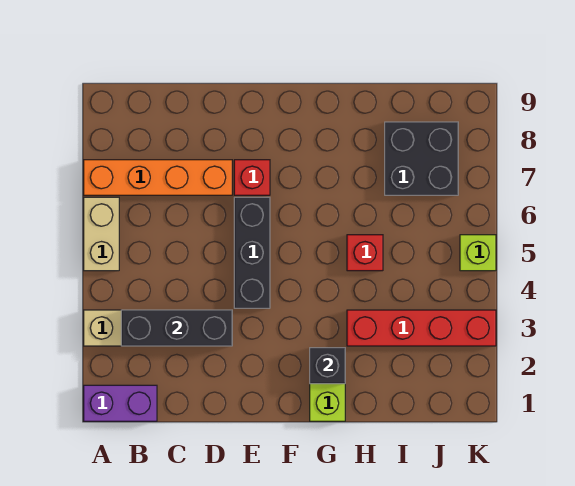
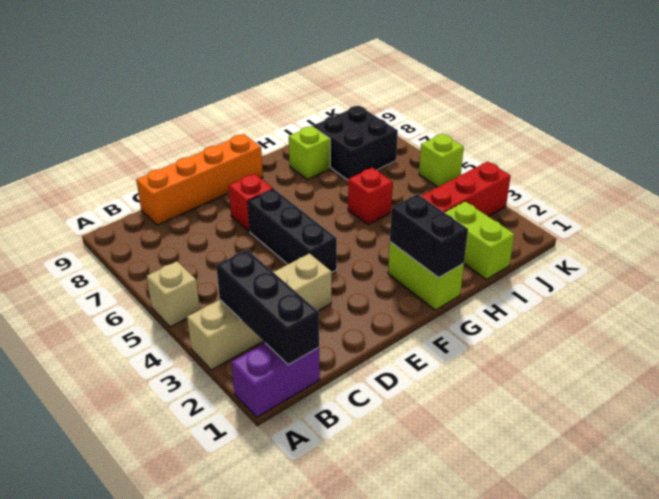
tan 1x2 brick [84,197,119,271] -> tan 1x1 brick [147,261,200,327]
orange 1x4 brick [84,160,232,195] -> orange 1x4 brick moved to [136,134,263,225]
black 1x3 brick [121,310,232,346] -> black 1x3 brick turned to [216,250,319,365]
black 1x1 brick [310,348,345,384] -> black 1x2 brick [390,194,468,278]
none -> lime 1x1 brick [289,126,330,179]
none -> lime 1x2 brick [445,201,515,279]

